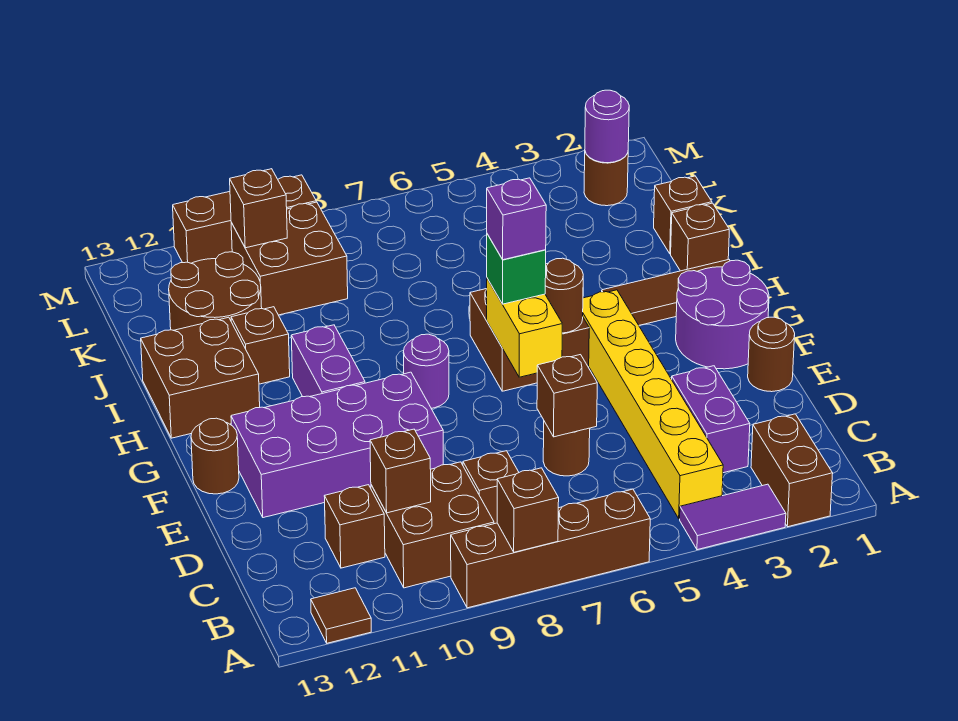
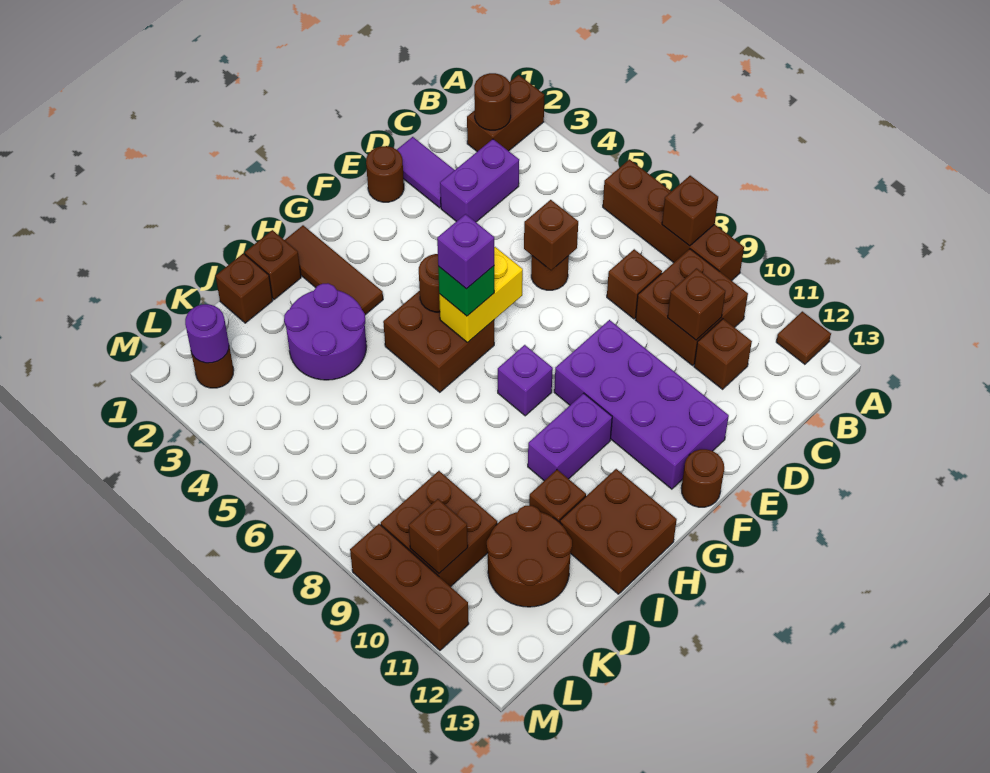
purple 1x2 tile [680,484,786,550] -> purple 1x2 tile moved to [397,137,454,208]
none -> brown 1x1 round brick [474,73,511,130]
yellow 1x6 brick [583,290,723,519] -> none
purple 2x2 round brick [676,260,769,369] -> purple 2x2 round brick moved to [284,283,367,380]
purple 1x1 round brick [403,334,449,408] -> purple 1x1 brick [498,345,553,416]

